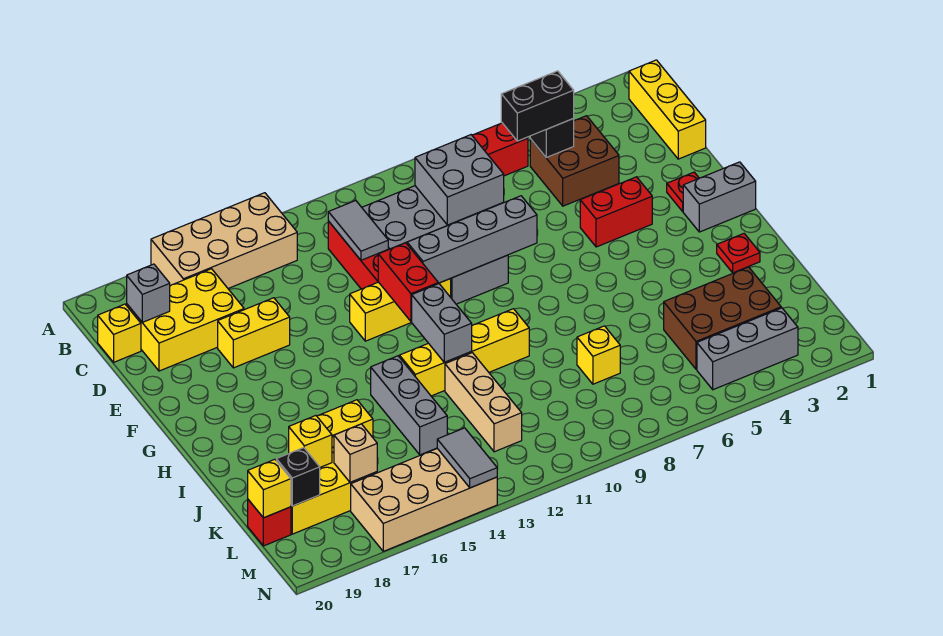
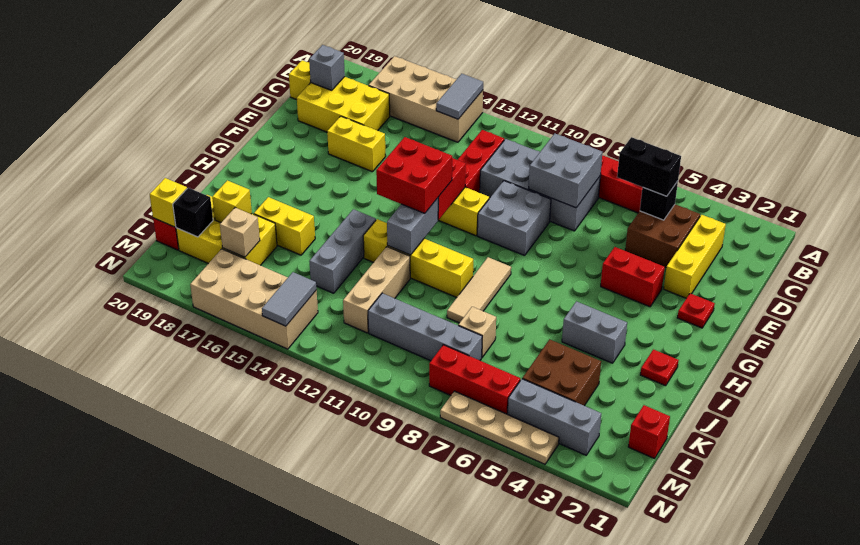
yellow 1x3 brick [629,60,706,159] -> yellow 1x3 brick moved to [664,215,726,298]
grey 1x2 tile [328,201,388,260] -> grey 1x2 tile moved to [436,74,483,119]
grey 1x4 brick [407,196,537,283] -> grey 1x4 brick moved to [368,293,482,361]
grey 1x2 brick [683,162,756,232] -> grey 1x2 brick moved to [562,301,627,363]
none -> red 2x2 brick [376,137,452,213]
none -> tan 1x3 tile [447,257,511,323]
brown 2x3 brick [664,267,781,369] -> brown 2x2 brick [522,339,601,406]
yellow 1x1 brick [577,326,620,384] -> tan 1x1 brick [458,307,496,357]
none -> red 1x1 brick [628,405,670,459]
none -> red 1x3 brick [429,345,520,414]
none -> tan 1x4 plate [440,391,559,464]

